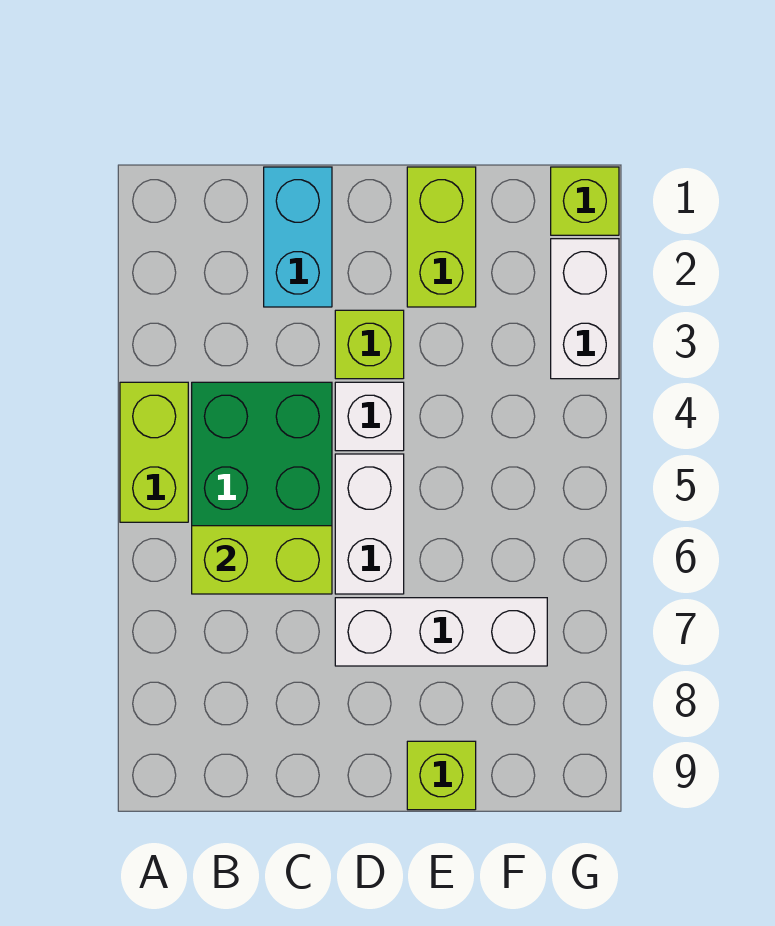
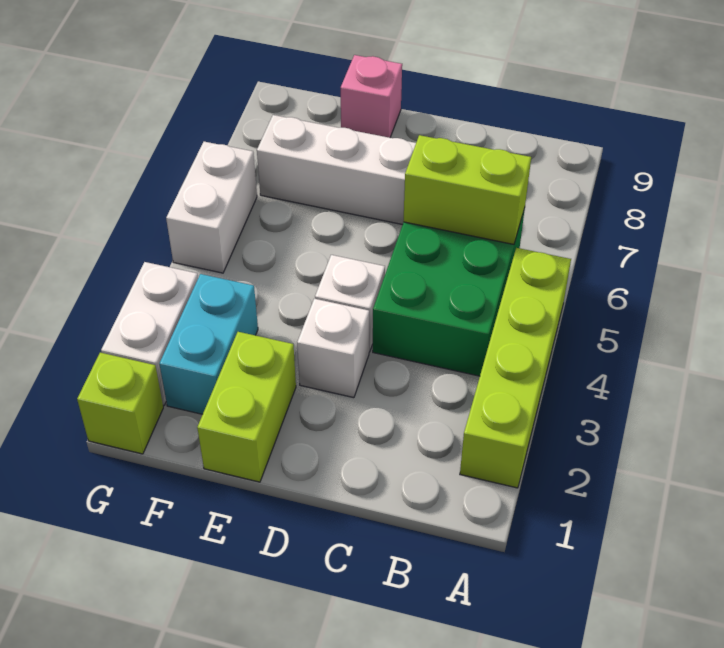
lime 1x2 brick [120,382,188,522] -> lime 1x4 brick [460,248,571,488]
cyan 1x2 brick [264,167,332,307] -> cyan 1x2 brick moved to [159,274,258,414]
lime 1x1 brick [335,310,404,379] -> white 1x1 brick [297,299,369,398]
white 1x2 brick [335,454,404,594] -> white 1x2 brick moved to [166,142,257,273]
lime 1x1 brick [407,741,476,810] -> pink 1x1 brick [341,55,402,138]

